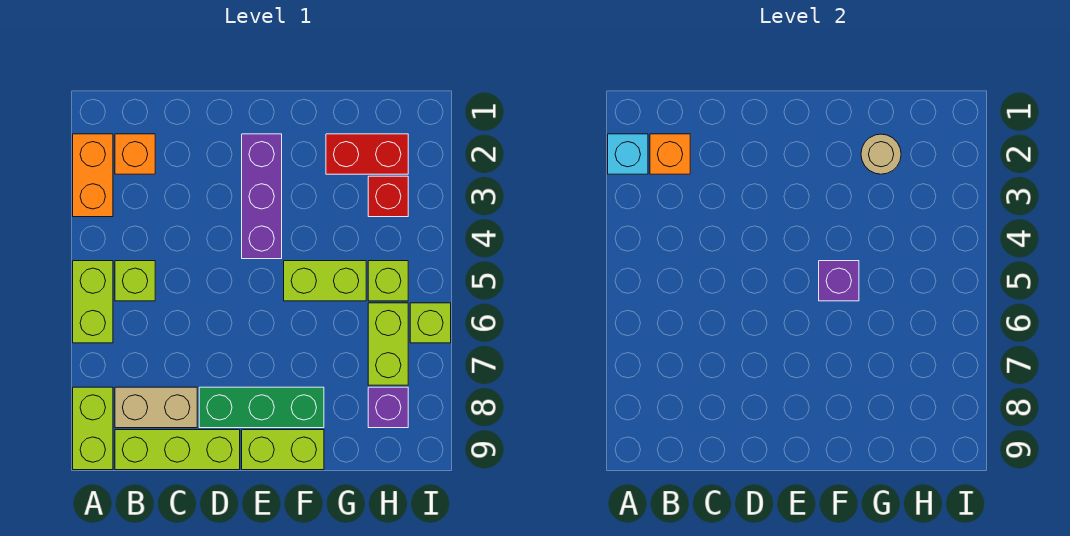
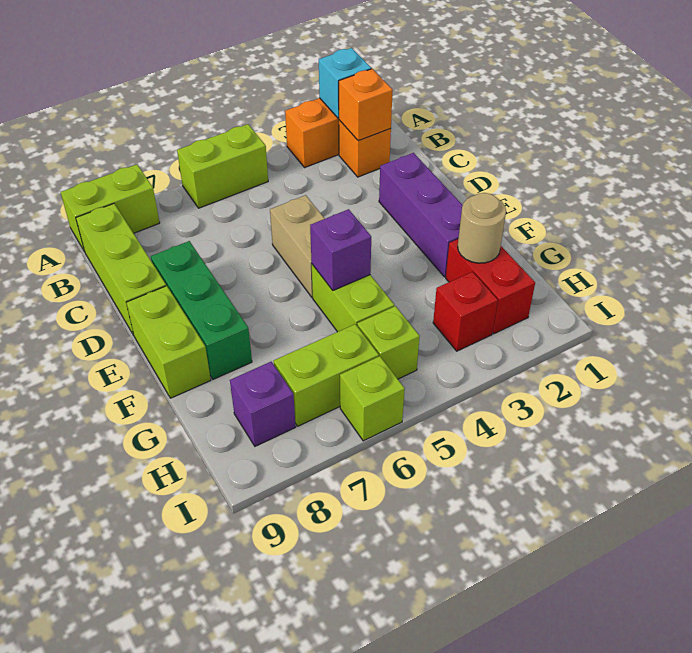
lime 1x1 brick [115,261,155,301] -> none
tan 1x2 brick [115,387,197,428] -> tan 1x2 brick moved to [270,195,325,297]
purple 1x3 brick [242,134,282,259] -> purple 1x3 brick turned to [379,153,463,277]

